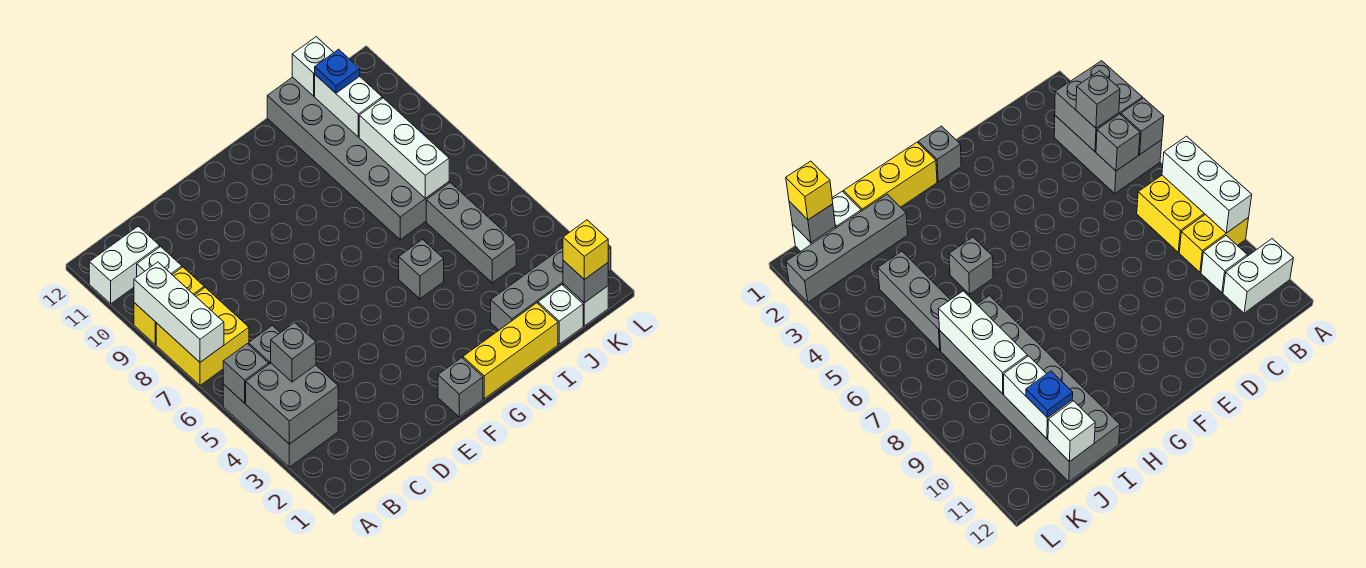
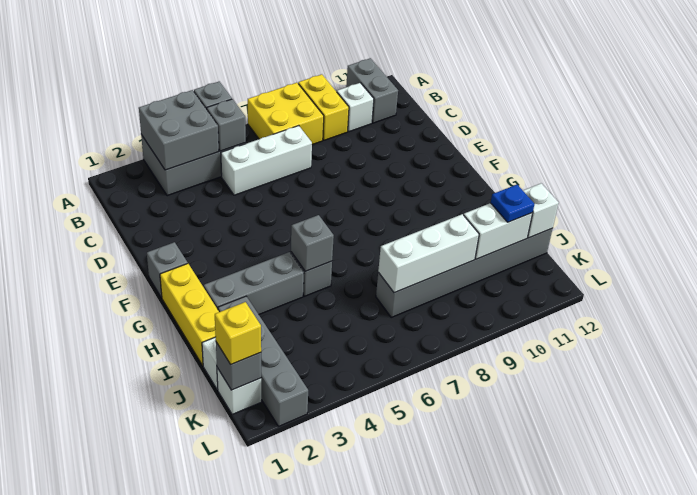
white 1x3 brick [134,262,224,362] -> white 1x3 brick moved to [221,126,312,195]
white 1x2 brick [89,226,160,304] -> grey 1x2 brick [346,58,398,123]
grey 1x1 brick [271,323,316,382] -> grey 1x1 brick moved to [291,215,334,271]
grey 2x6 brick [267,77,449,240] -> grey 1x6 brick [376,228,553,317]
grey 1x3 brick [426,183,516,283] -> grey 1x3 brick moved to [204,252,304,314]

